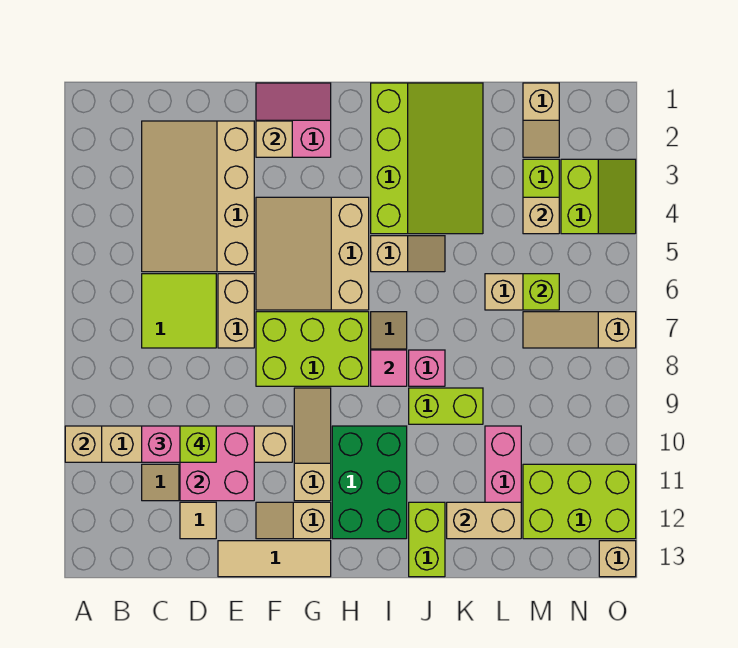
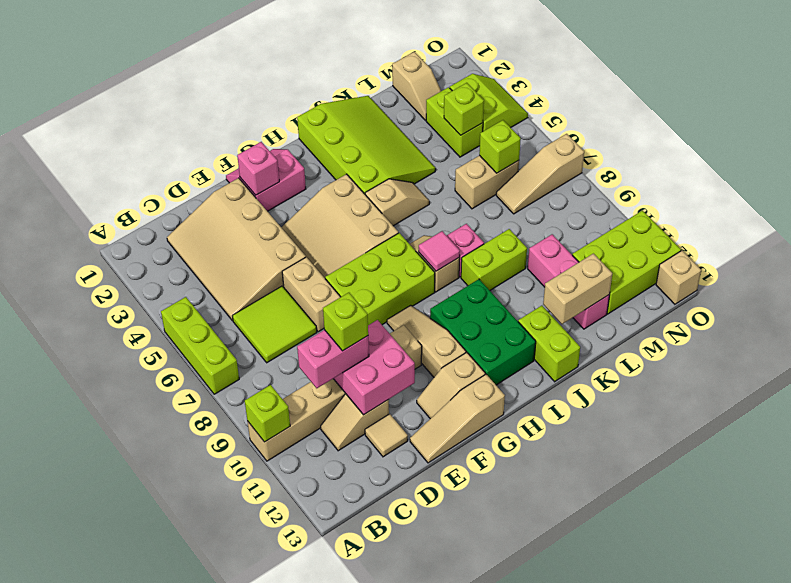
none -> lime 1x3 brick [161,297,239,394]
tan 1x1 brick [65,426,102,462] -> lime 1x1 brick [245,385,290,442]
tan 1x3 tile [218,541,331,577] -> tan 1x3 slope [410,374,505,463]
tan 1x1 brick [256,121,292,157] -> pink 1x1 brick [237,142,279,195]
tan 1x1 brick [523,197,559,234] -> lime 1x1 brick [444,83,484,135]

